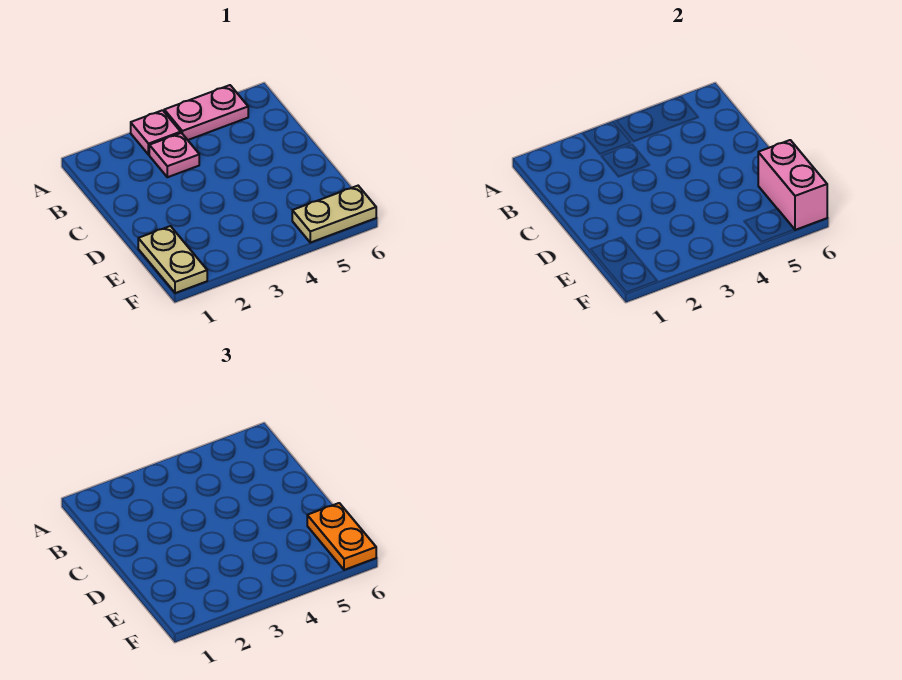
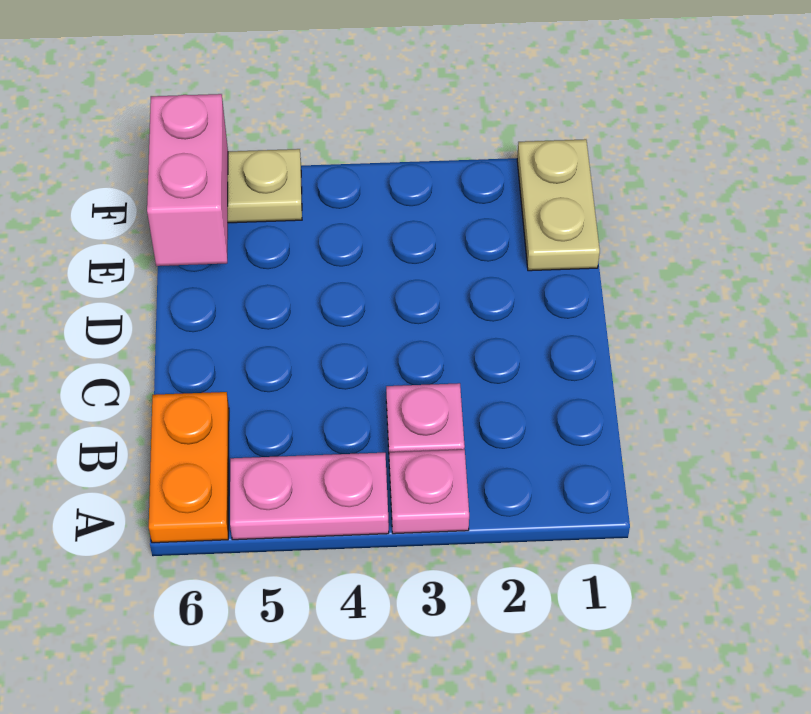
orange 1x2 plate [307,503,376,570] -> orange 1x2 plate moved to [149,392,229,543]

